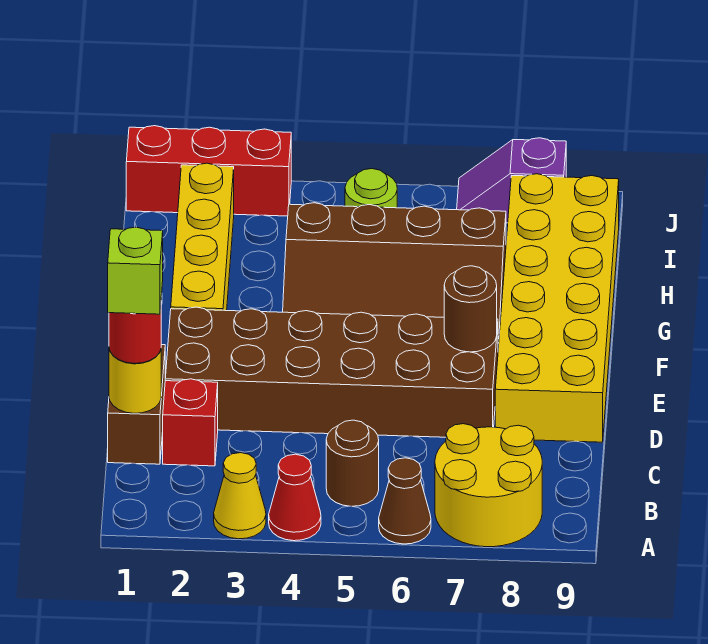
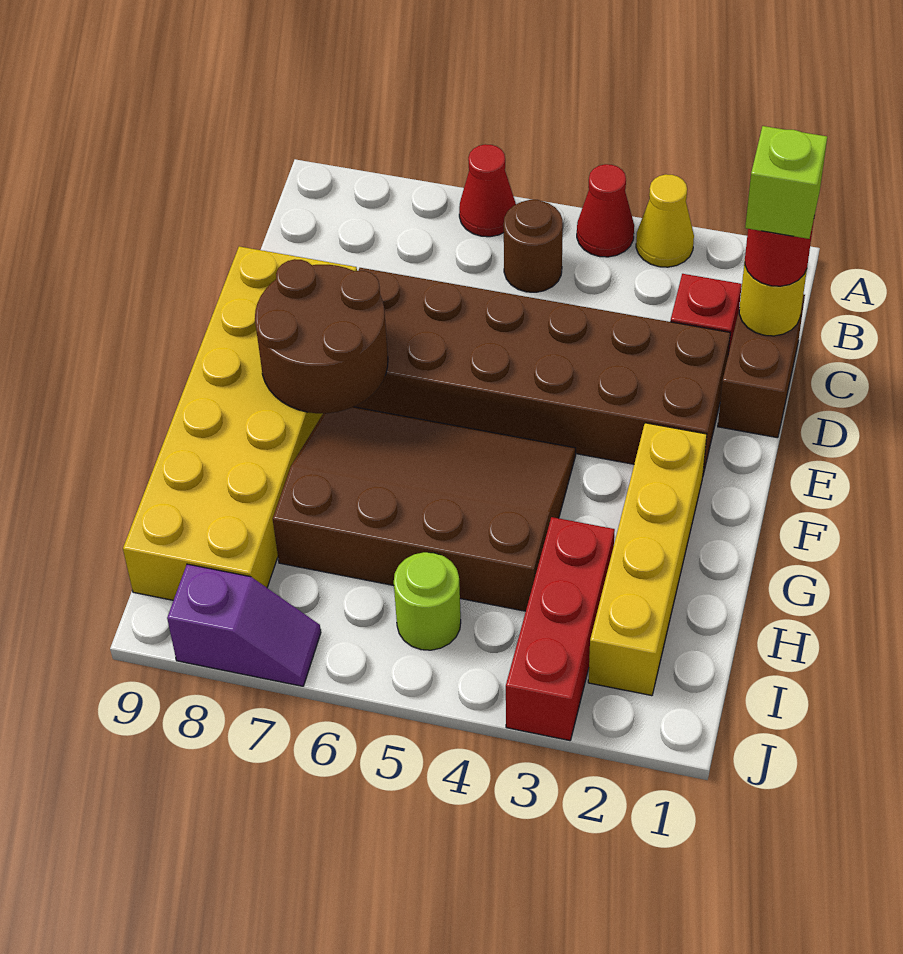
brown 1x1 cone [379,458,431,544] -> red 1x1 cone [459,144,516,237]
yellow 2x2 round brick [435,424,542,547] -> none
brown 1x1 round brick [444,266,497,352] -> brown 2x2 round brick [255,259,388,413]
red 1x3 brick [126,126,291,216] -> red 1x3 brick turned to [506,517,615,741]

